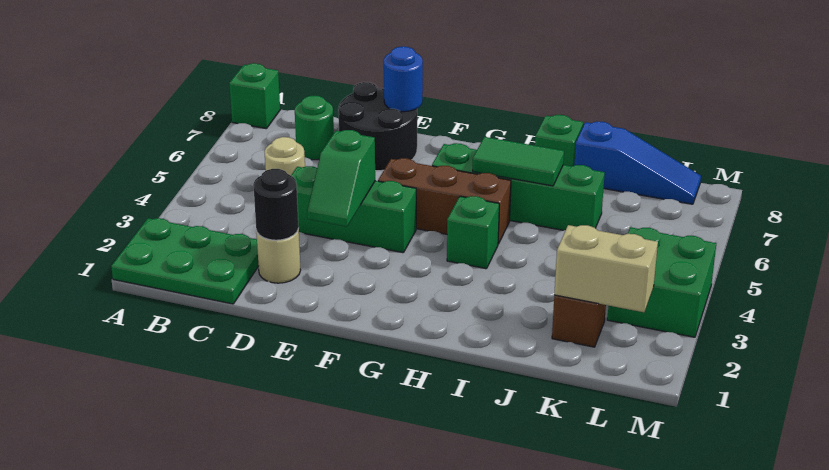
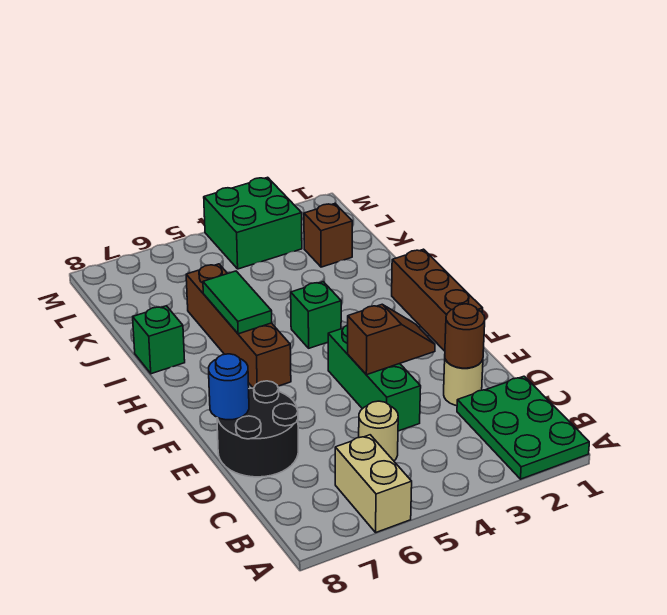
green 1x1 brick [229,63,280,129] -> none
green 1x1 round brick [295,96,334,160] -> none
black 1x1 round brick [253,169,299,240] -> brown 1x1 round brick [445,304,485,368]
green 1x2 slope [307,130,375,227] -> brown 1x2 slope [348,304,435,375]
brown 1x3 brick [378,158,511,244] -> brown 1x3 brick moved to [392,249,483,351]
green 1x4 brick [432,143,605,230] -> brown 1x4 brick [186,264,291,388]
blue 1x3 slope [574,121,701,204] -> none
tan 1x2 brick [554,225,658,312] -> tan 1x2 brick moved to [335,435,412,532]

